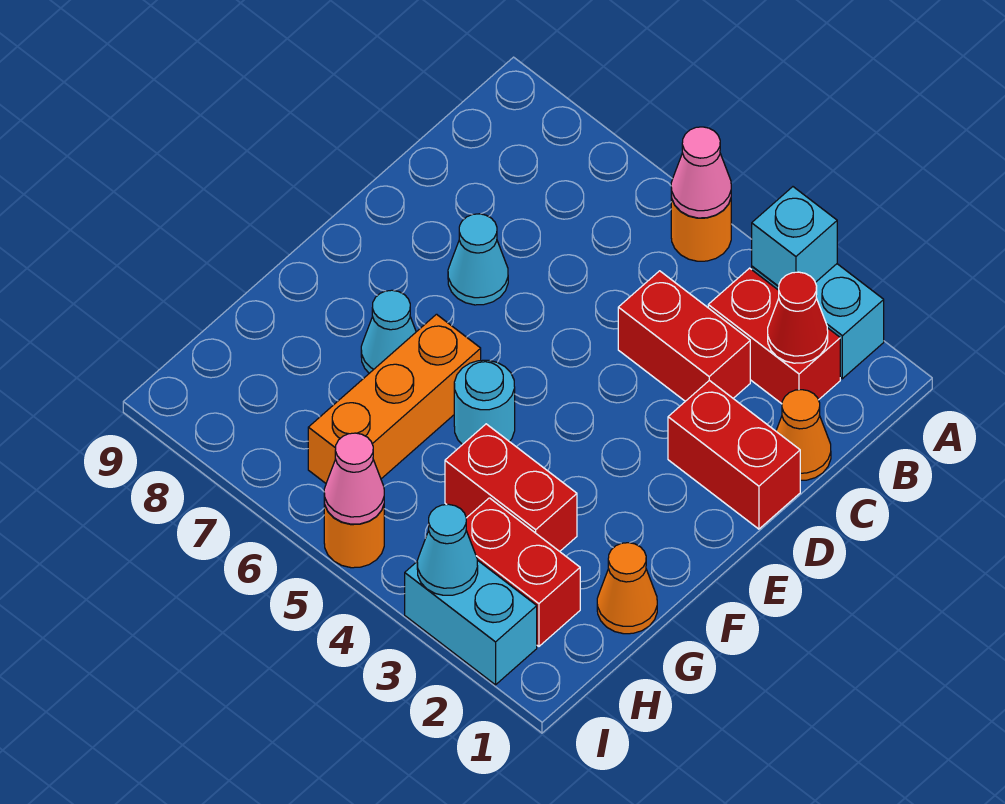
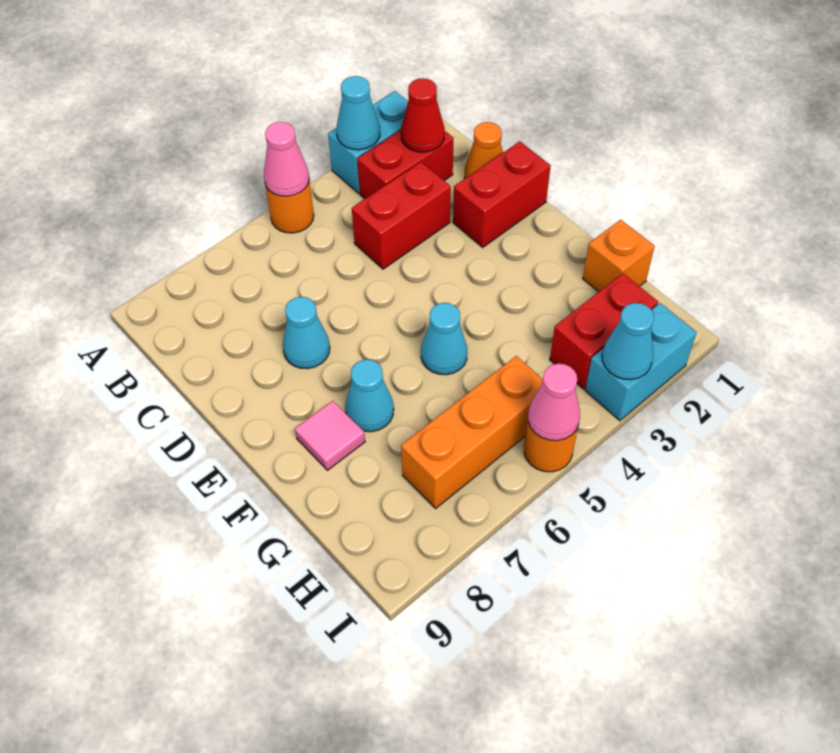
cyan 1x1 brick [752,187,837,286] -> cyan 1x1 cone [336,76,380,150]
cyan 1x1 round brick [454,360,515,445] -> cyan 1x1 cone [421,303,467,375]
orange 1x3 brick [308,314,481,483] -> orange 1x3 brick turned to [401,356,543,508]
none -> pink 1x1 tile [295,401,365,470]
orange 1x1 cone [597,543,657,634] -> orange 1x1 brick [583,220,655,292]
red 1x2 brick [445,424,577,551] -> none

